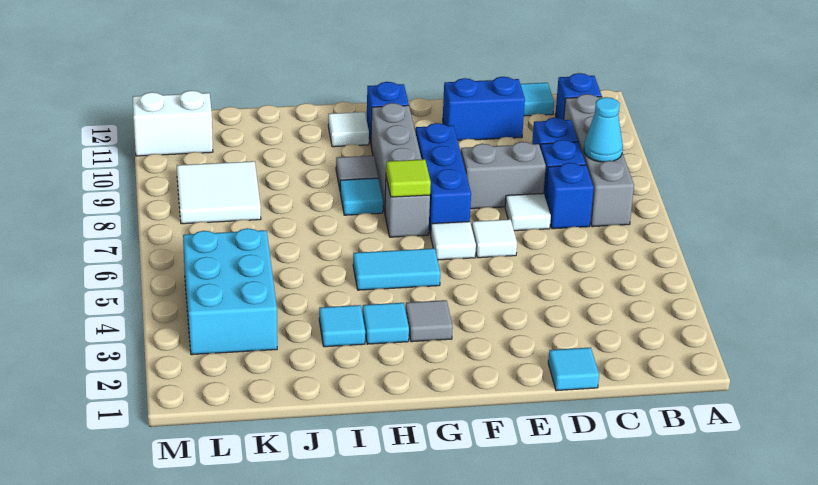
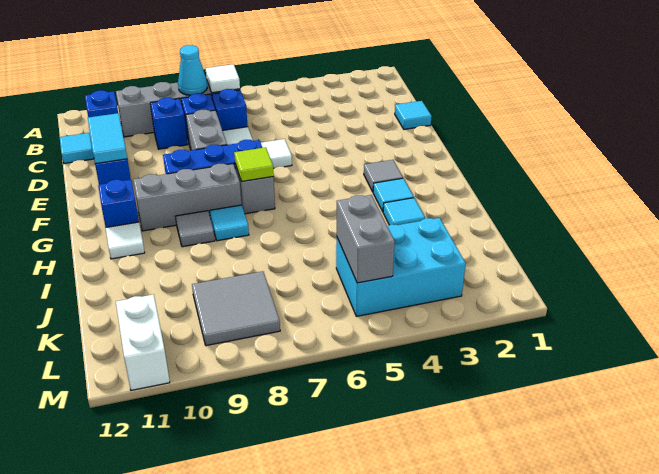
white 1x1 tile [431,221,476,260] -> white 1x1 tile moved to [206,64,240,93]
cyan 1x2 tile [353,248,440,290] -> cyan 1x2 tile moved to [88,113,127,164]
none -> grey 1x2 brick [337,195,395,283]
white 2x2 tile [177,161,261,224] -> grey 2x2 tile [192,271,280,346]

